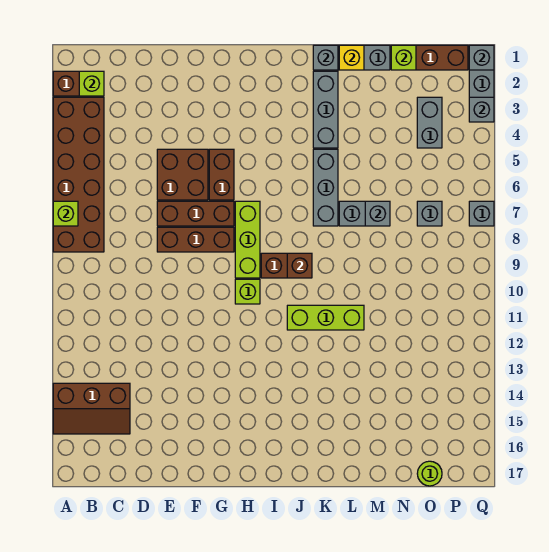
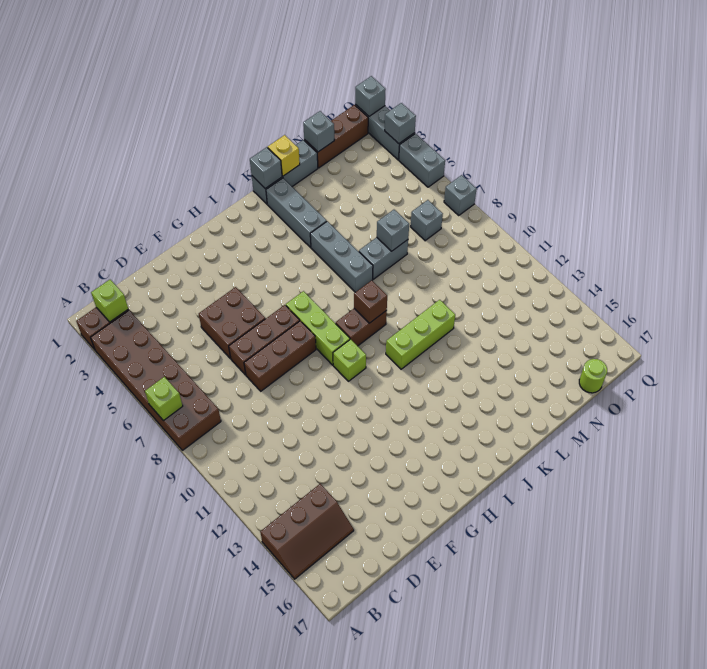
brown 1x2 brick [209,149,234,200] -> none
lime 1x1 brick [391,45,416,70] -> grey 1x1 brick [303,111,334,152]
grey 1x2 brick [417,97,442,148] -> grey 1x2 brick moved to [399,134,445,187]

